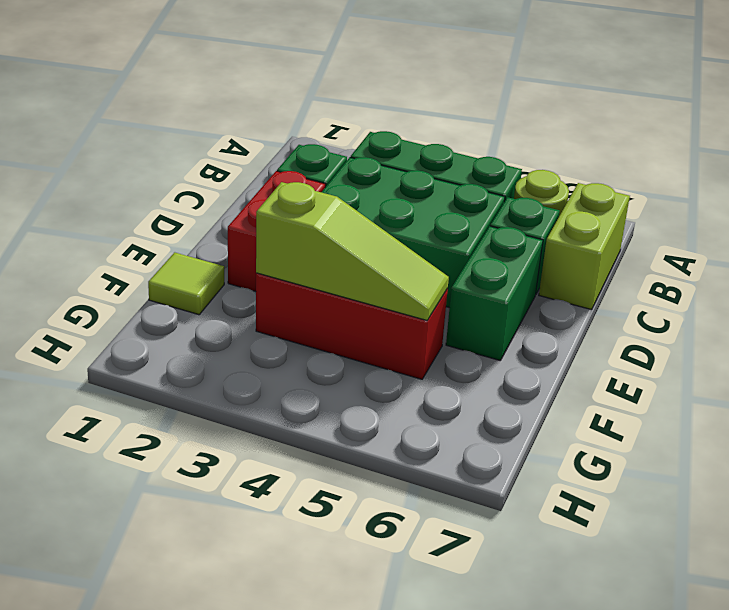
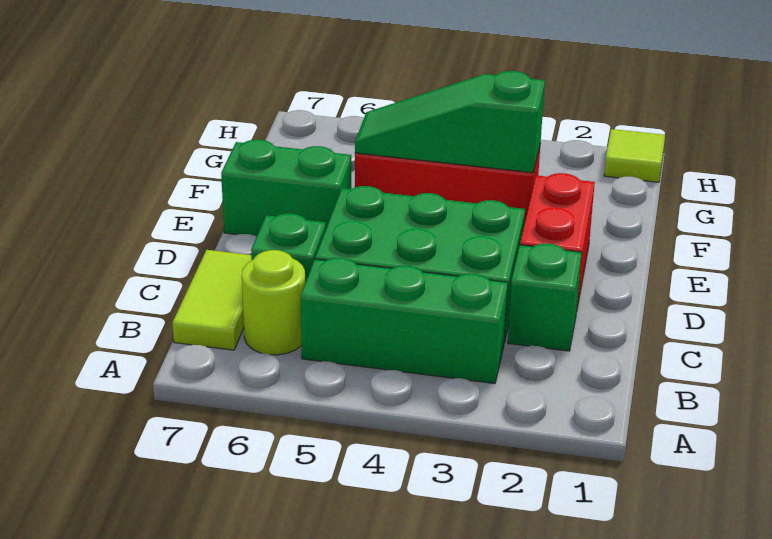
lime 1x2 brick [539,183,630,310] -> lime 1x2 tile [172,250,251,350]
green 1x2 brick [446,226,543,360] -> green 1x2 brick turned to [221,140,351,237]
lime 1x1 tile [148,252,224,315] -> lime 1x1 tile moved to [604,129,665,182]
lime 1x3 slope [256,182,449,320] -> green 1x3 slope [355,71,545,173]

